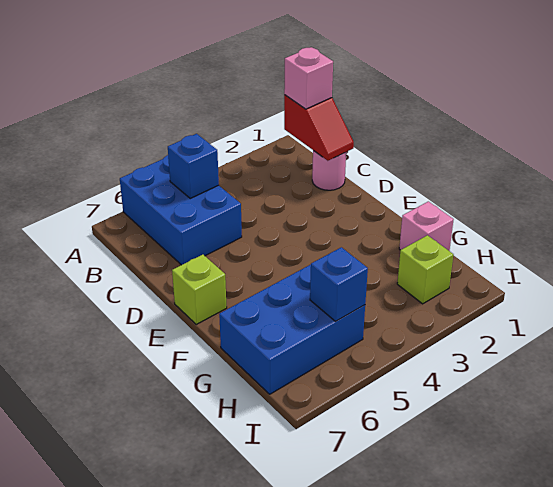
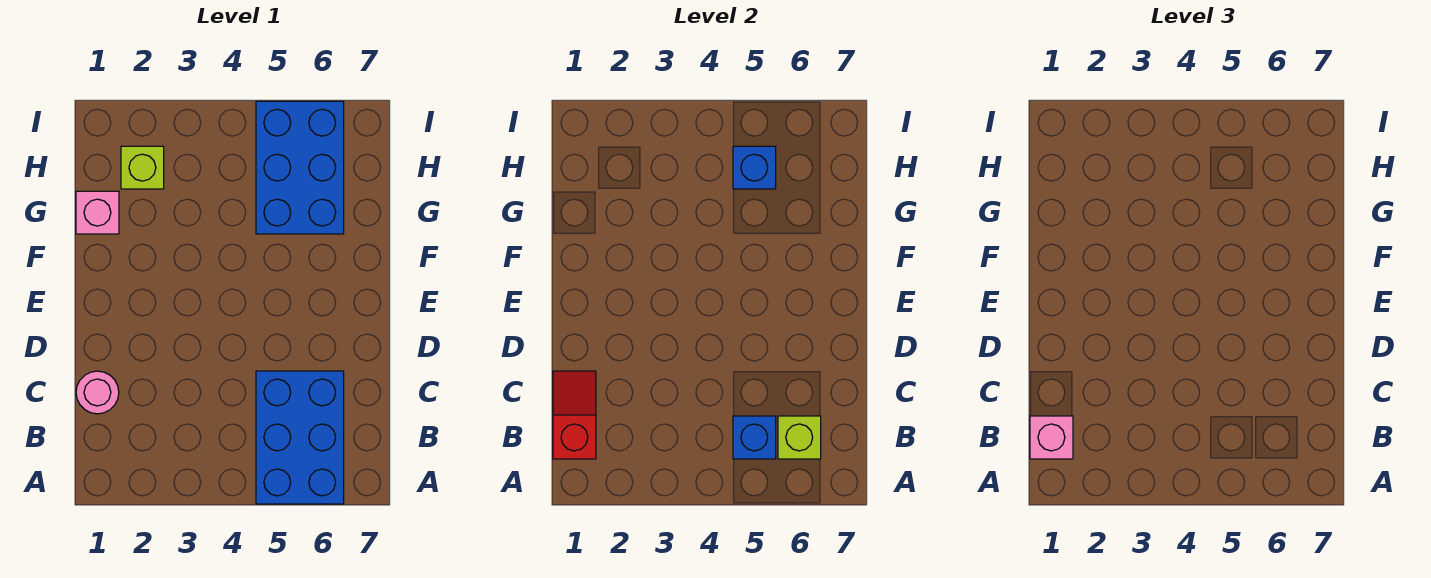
lime 1x1 brick [172,255,227,324] -> lime 1x1 brick moved to [778,416,821,459]
blue 2x3 brick [219,265,365,394] -> blue 2x3 brick turned to [256,101,344,234]

